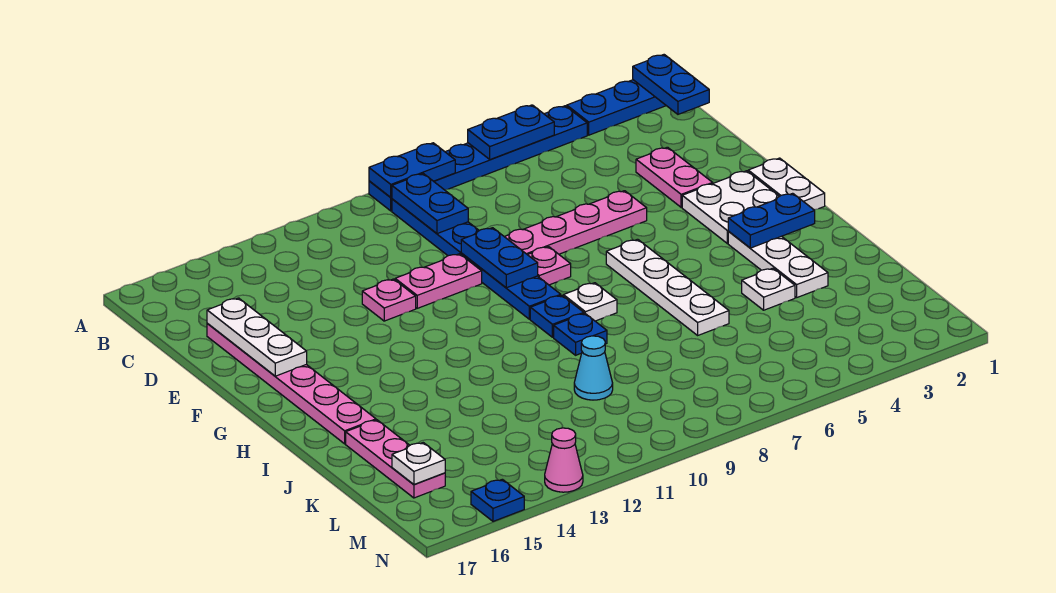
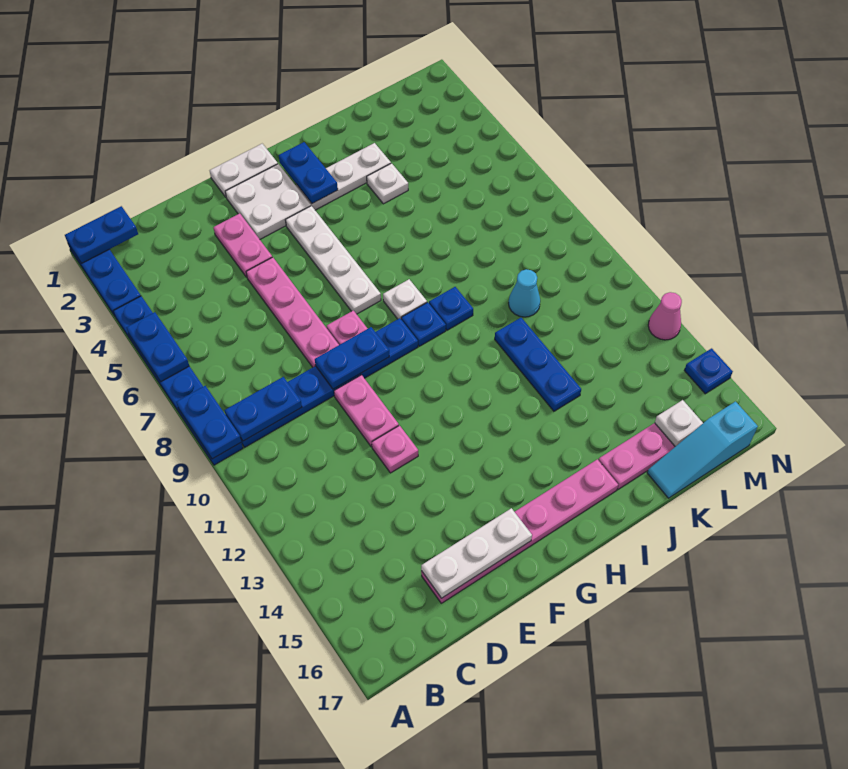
pink 1x2 plate [636,147,713,207] -> pink 1x2 plate turned to [213,213,272,277]
white 1x4 plate [606,239,729,335] -> white 1x4 plate turned to [286,206,381,314]
none -> blue 1x3 plate [495,318,581,411]
none -> cyan 1x3 slope [647,402,758,498]

